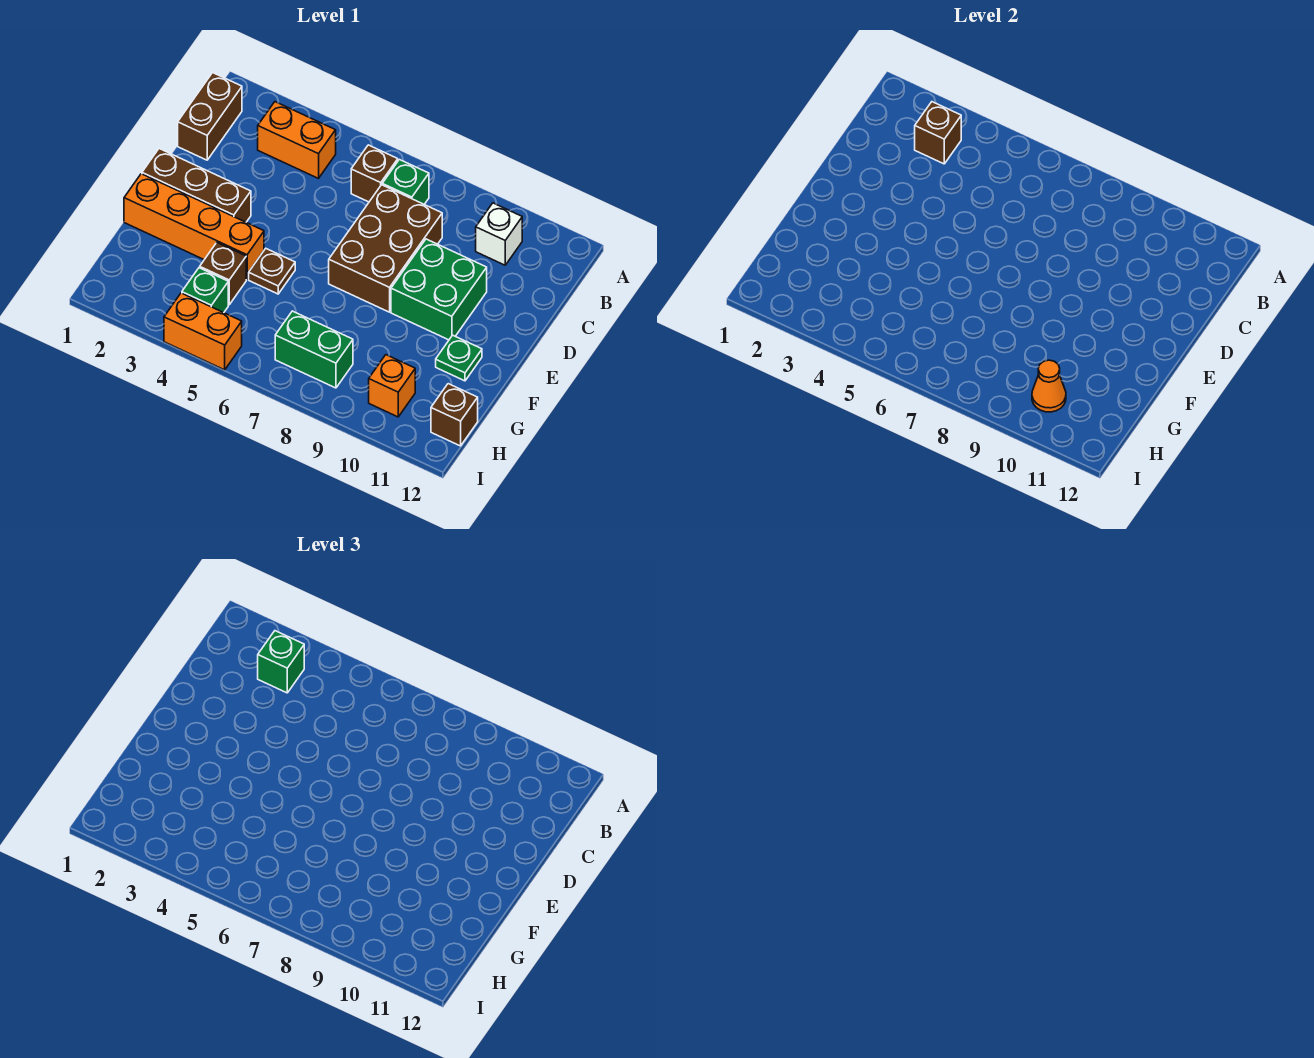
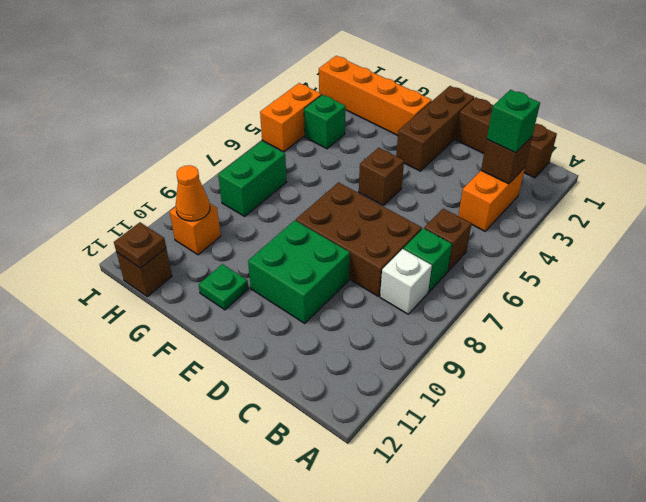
brown 1x2 brick [178,73,242,160] -> brown 1x3 brick [456,97,557,178]
white 1x1 brick [476,203,522,265] -> white 1x1 brick moved to [380,249,432,314]
orange 1x4 brick [124,174,264,279] -> orange 1x4 brick turned to [319,56,432,135]
brown 1x1 plate [249,249,295,294] -> brown 1x1 plate moved to [114,222,166,268]
brown 1x1 brick [200,243,246,305] -> brown 1x1 brick moved to [359,148,404,206]

